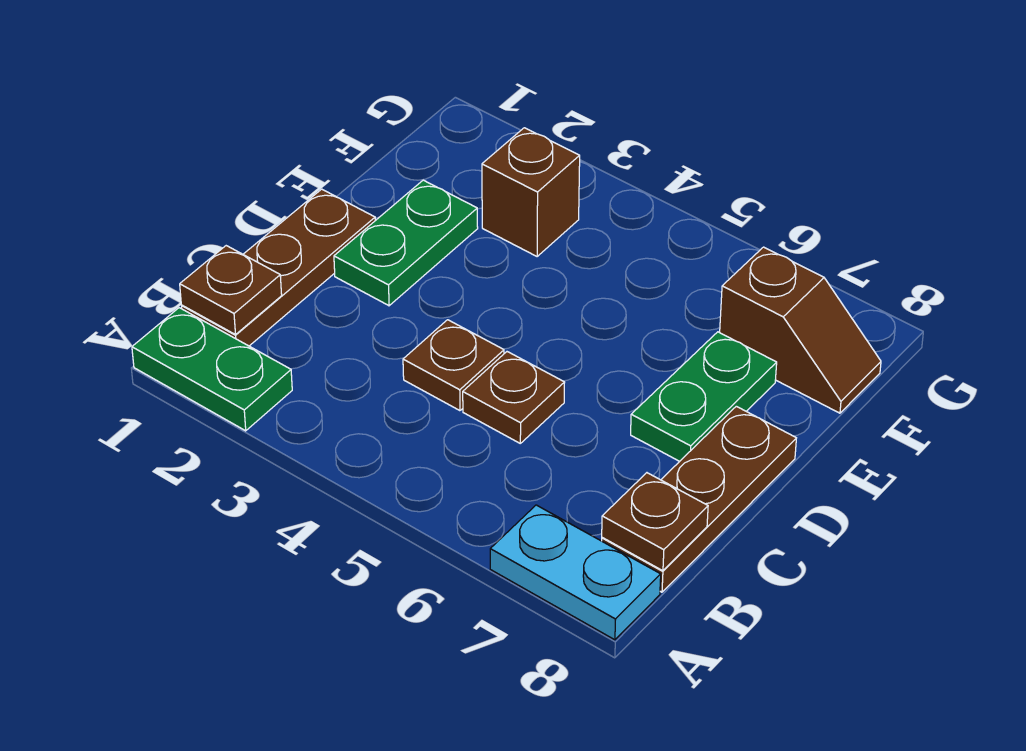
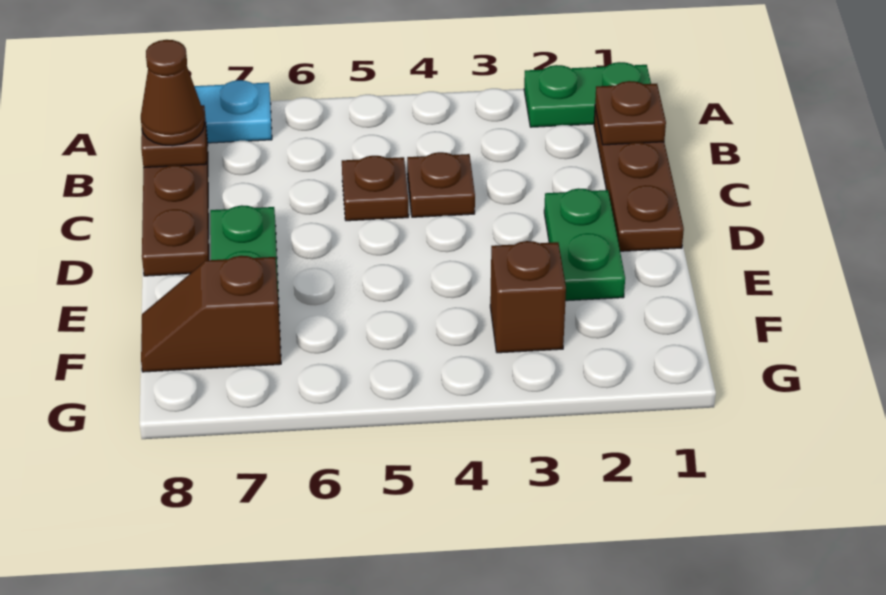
none -> brown 1x1 cone [141,40,205,146]

